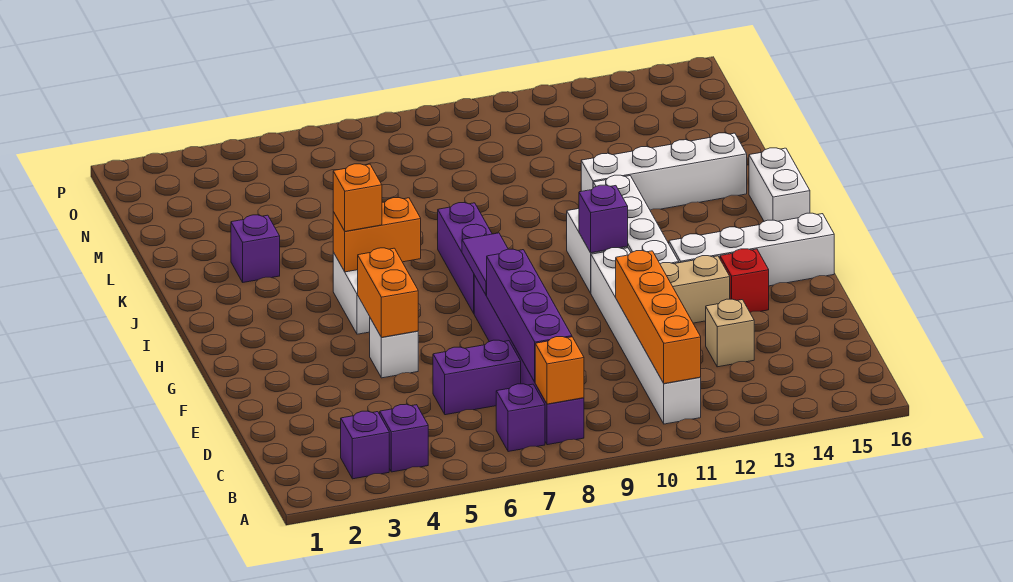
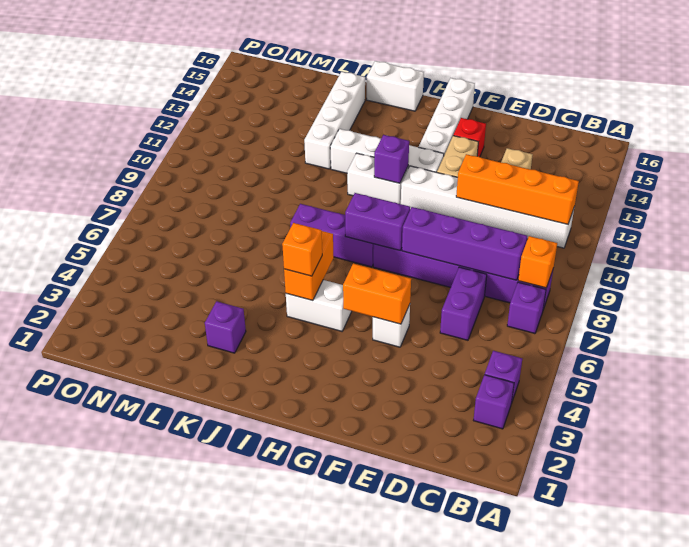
purple 1x2 tile [462,233,508,295] -> purple 1x2 brick [345,193,410,251]

